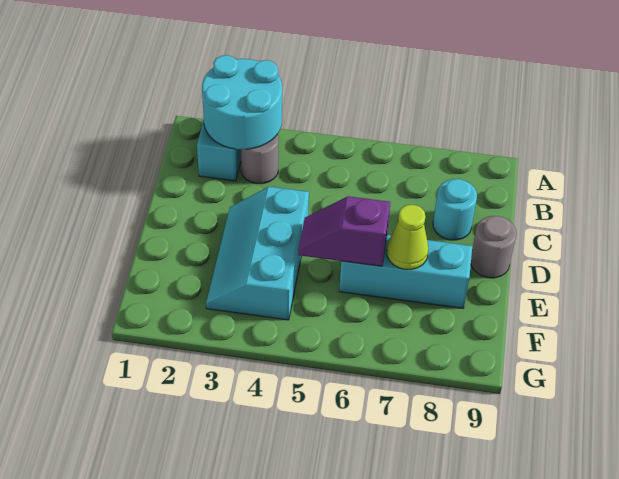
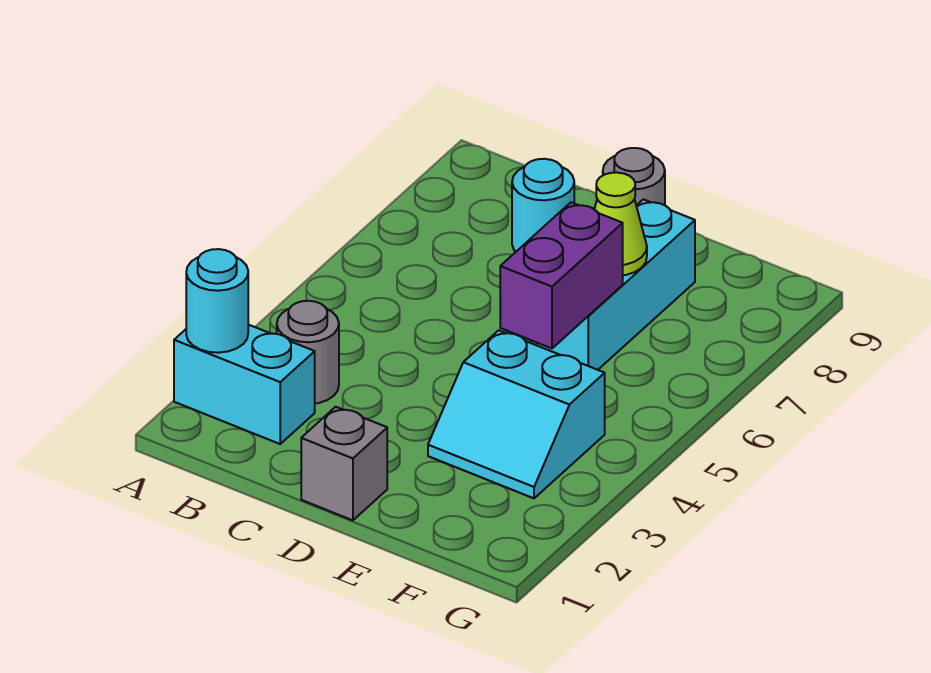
cyan 2x2 round brick [202,55,282,149] -> cyan 1x1 round brick [186,249,248,353]
none -> grey 1x1 brick [301,407,387,520]
cyan 2x3 slope [206,187,309,320] -> cyan 2x2 slope [428,330,605,498]
purple 1x2 slope [298,196,390,266] -> purple 1x2 brick [500,202,623,348]

